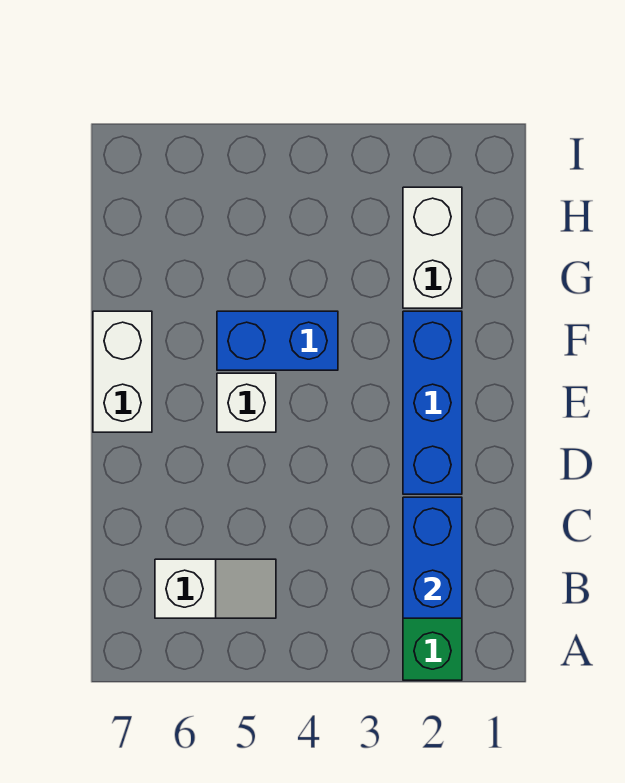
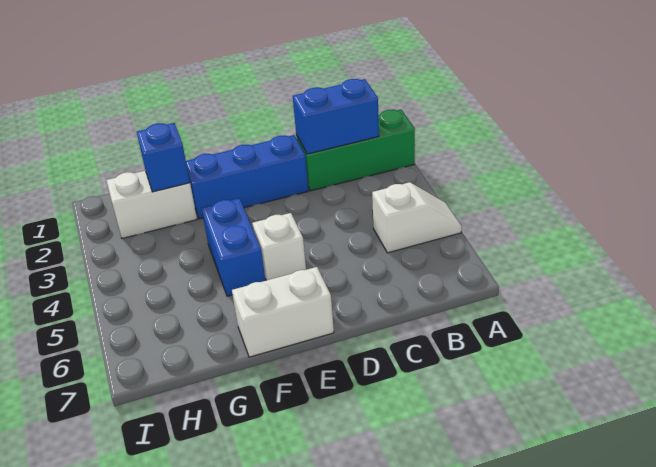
white 1x2 slope [155,559,276,618] -> white 1x2 slope turned to [372,182,462,253]
none -> blue 1x1 brick [137,123,190,192]

